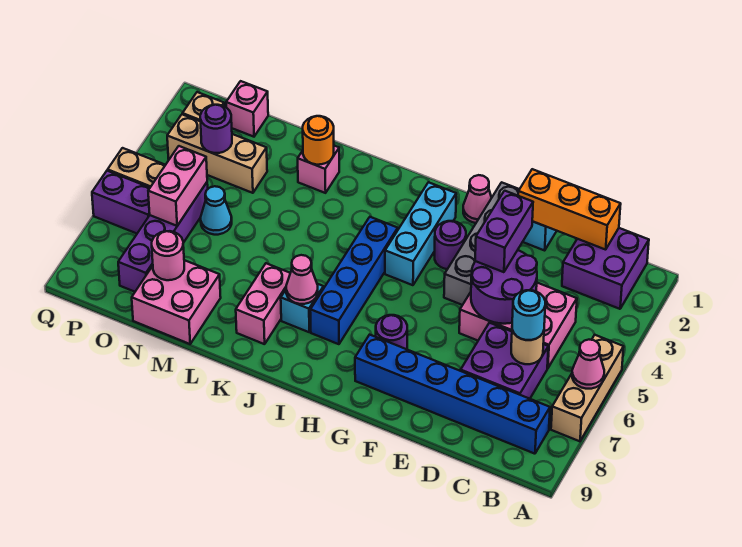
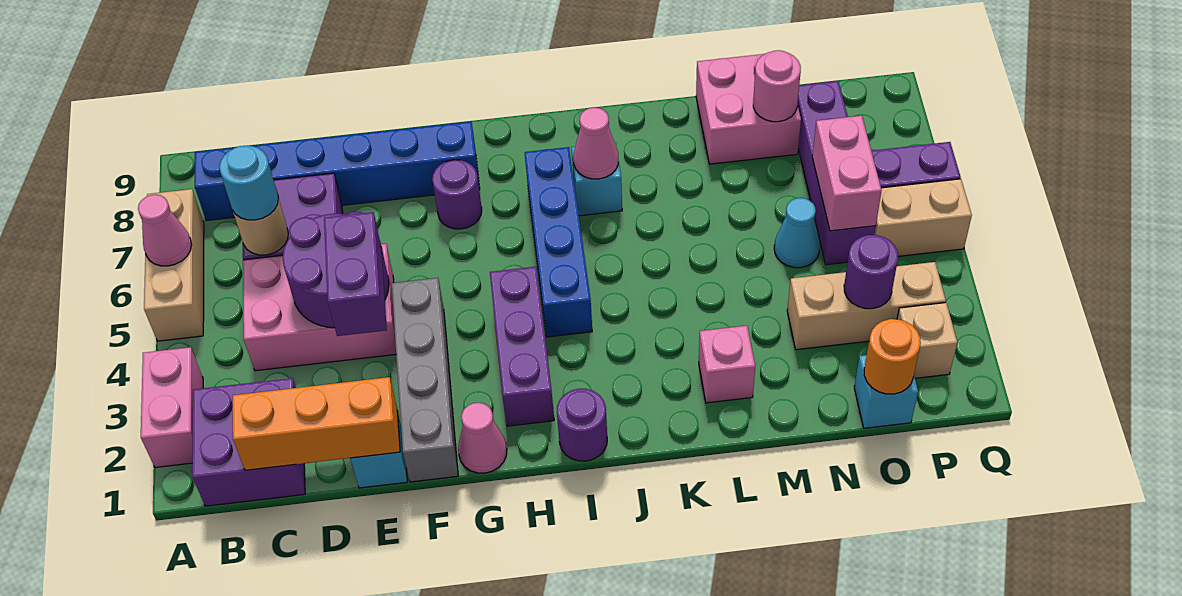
purple 1x1 round brick [435,221,466,269] -> purple 1x1 round brick moved to [557,389,607,461]
cyan 1x3 brick [385,182,456,285] -> purple 1x3 brick [490,267,554,426]
pink 1x2 brick [236,263,290,344] -> pink 1x2 brick moved to [141,347,203,467]
orange 1x1 round brick [303,116,334,165] -> orange 1x1 round brick moved to [864,319,921,394]
pink 1x1 brick [226,81,268,137] -> cyan 1x1 brick [854,355,918,428]

